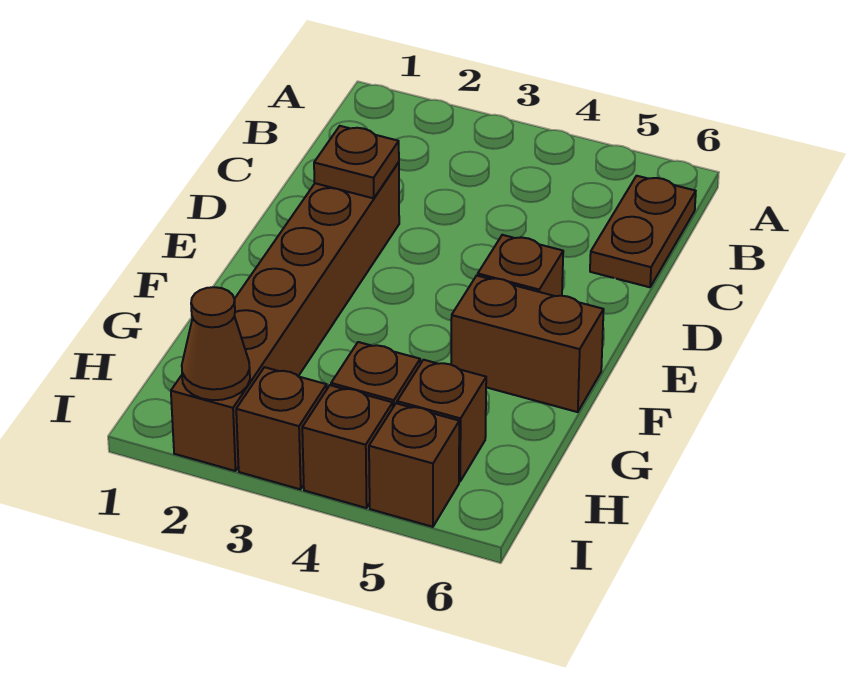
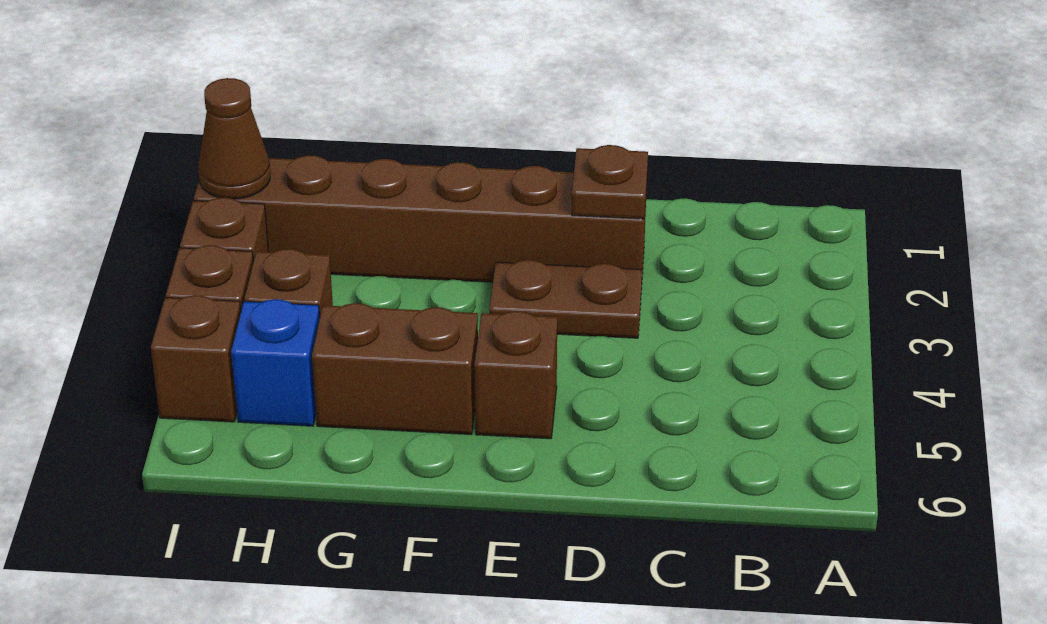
brown 1x2 plate [590,176,696,287] -> brown 1x2 plate moved to [489,260,642,338]
brown 1x2 brick [451,276,604,412] -> brown 1x2 brick turned to [312,303,478,435]
brown 1x1 brick [397,360,486,482] -> blue 1x1 brick [231,299,320,426]

